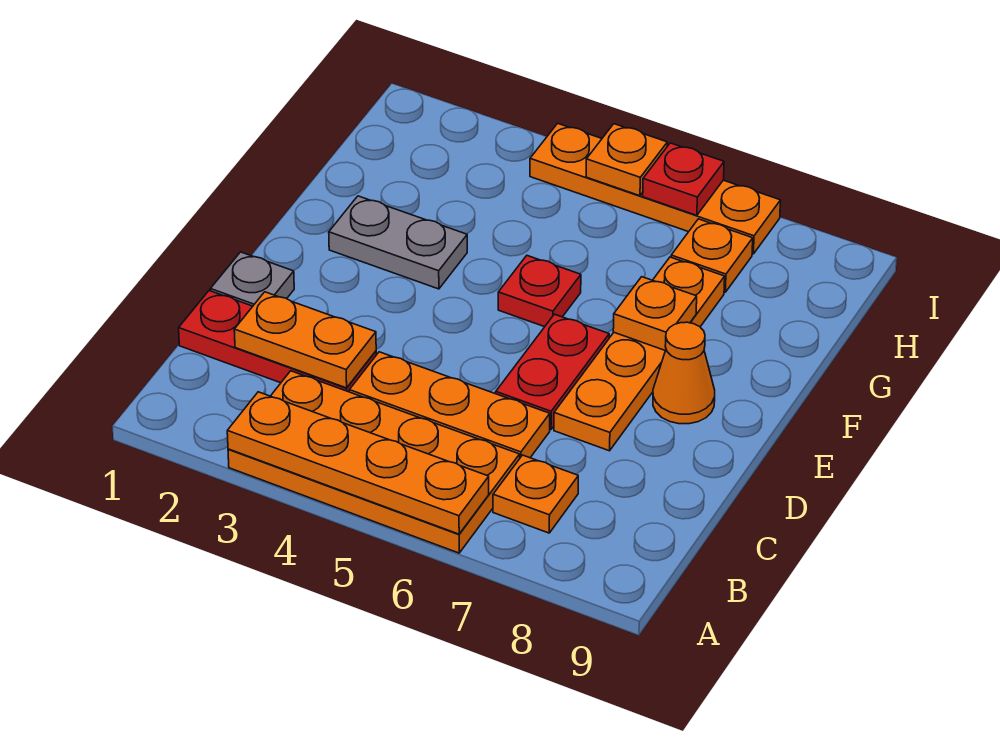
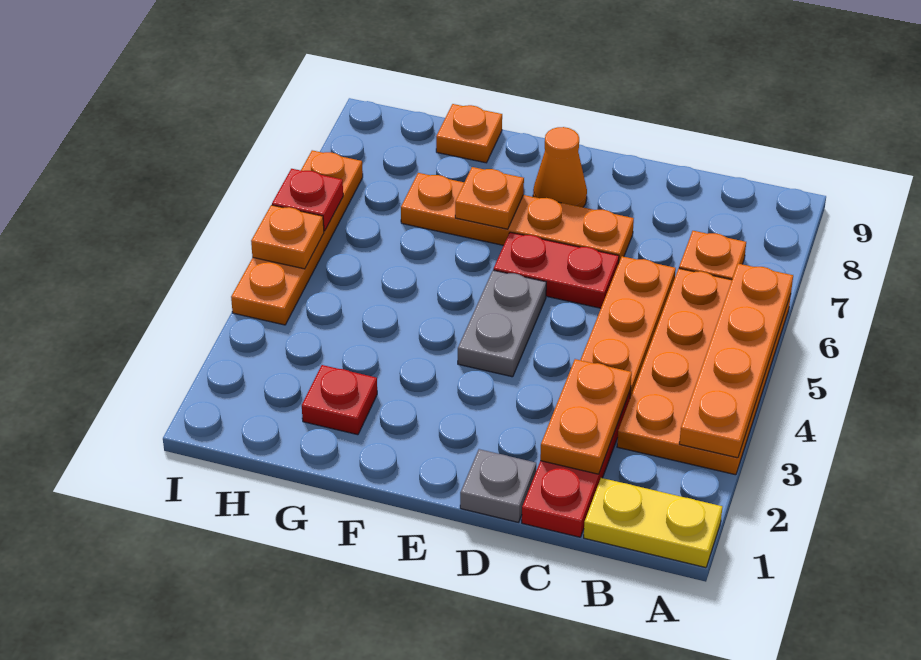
none -> yellow 1x2 plate [584,478,722,568]
grey 1x2 plate [329,196,467,289] -> grey 1x2 plate moved to [458,270,546,377]
red 1x1 plate [498,256,581,327] -> red 1x1 plate moved to [302,365,377,435]
orange 1x1 plate [671,219,753,292] -> orange 1x1 plate moved to [436,104,502,163]

